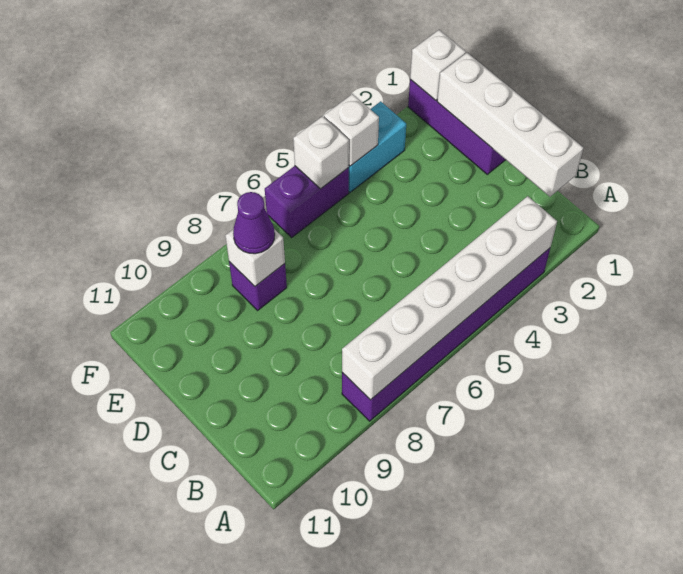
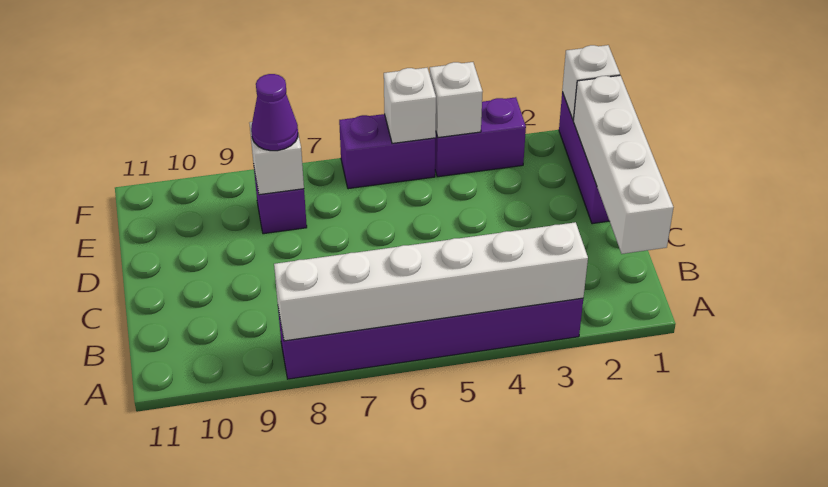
cyan 1x2 brick [349,101,406,192] -> purple 1x2 brick [435,97,526,177]

